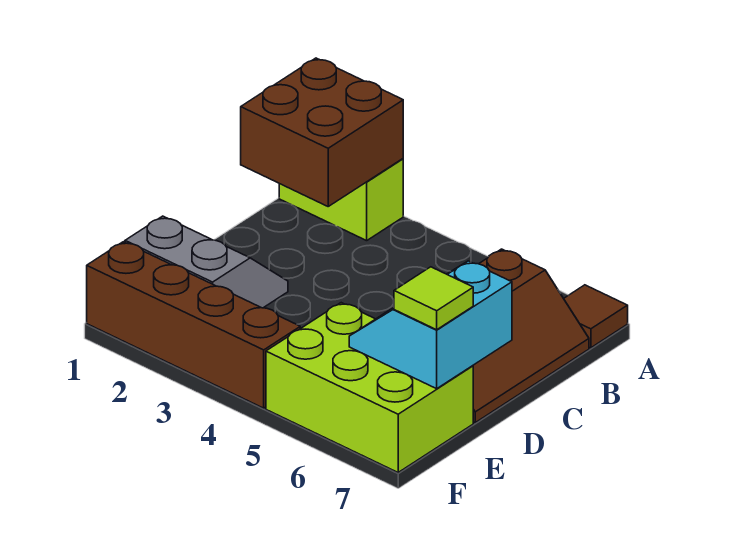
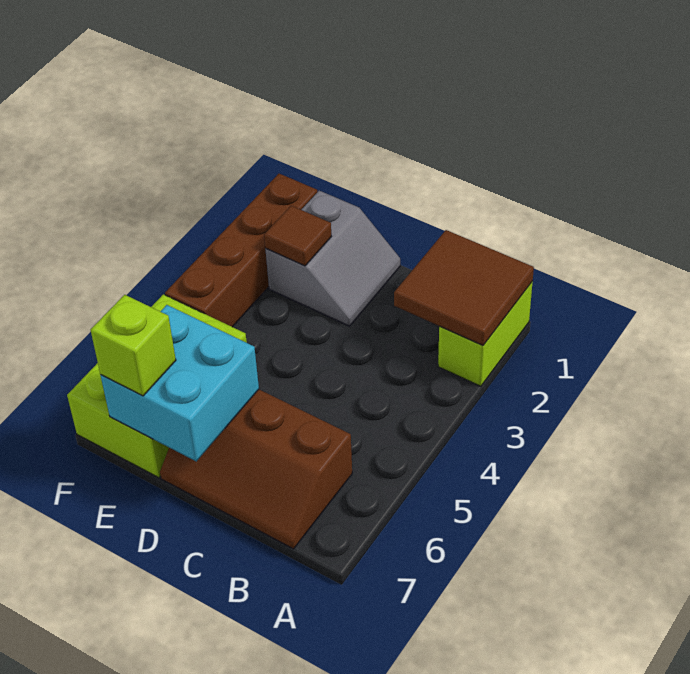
brown 2x2 brick [241,58,403,206] -> brown 2x2 tile [394,230,534,345]
brown 1x1 tile [564,285,628,348] -> brown 1x1 tile moved to [264,206,332,266]
cyan 2x2 slope [349,261,512,389] -> cyan 2x2 brick [101,305,259,461]
lime 1x1 tile [394,267,473,330] -> lime 1x1 brick [91,295,176,396]

